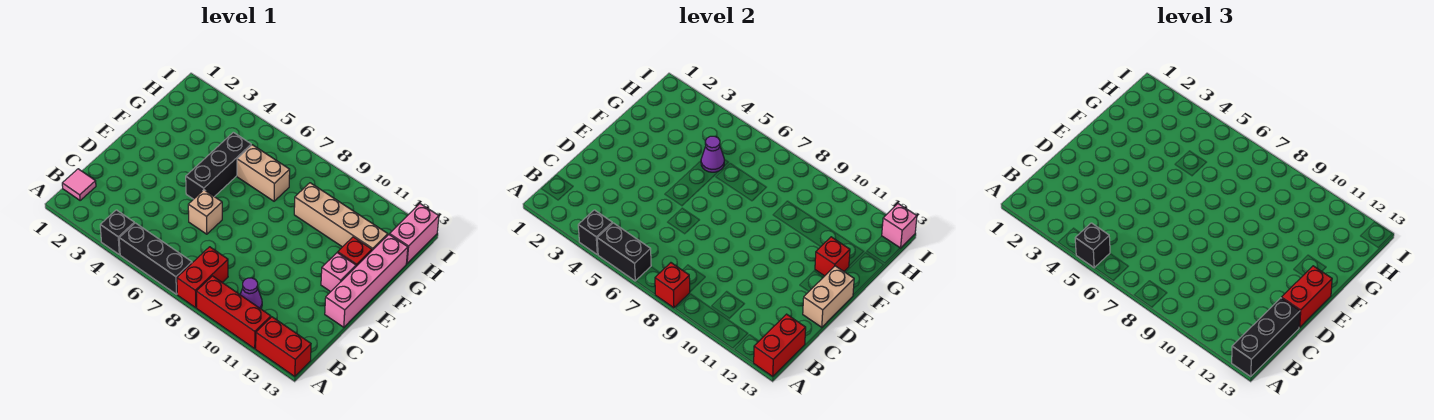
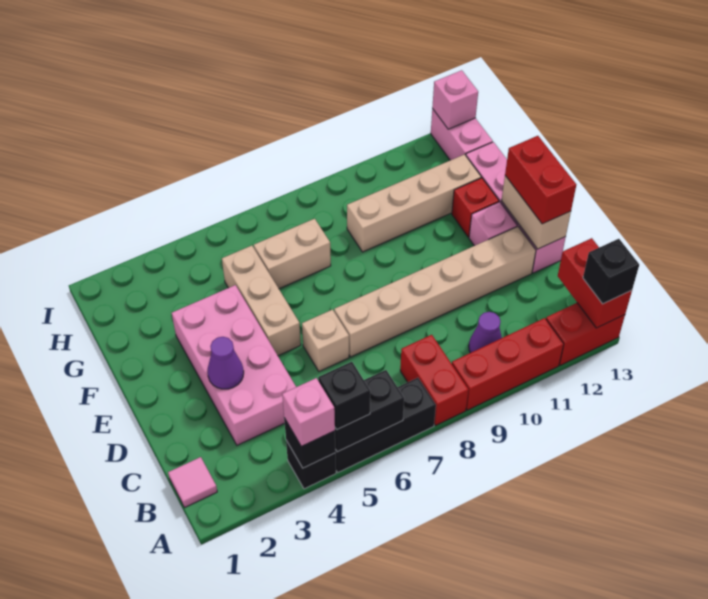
none -> pink 1x1 brick [282,378,335,446]
red 1x1 brick [655,263,690,308] -> none
black 1x3 brick [1232,298,1300,377] -> black 1x1 brick [583,239,639,304]
none -> pink 2x4 brick [172,285,296,445]
none -> tan 1x6 brick [334,227,536,357]
black 1x3 brick [186,132,251,199] -> tan 1x3 brick [222,246,301,356]
red 1x1 brick [815,237,850,276] -> none
purple 1x1 cone [701,136,724,172] -> purple 1x1 cone moved to [208,337,244,389]

